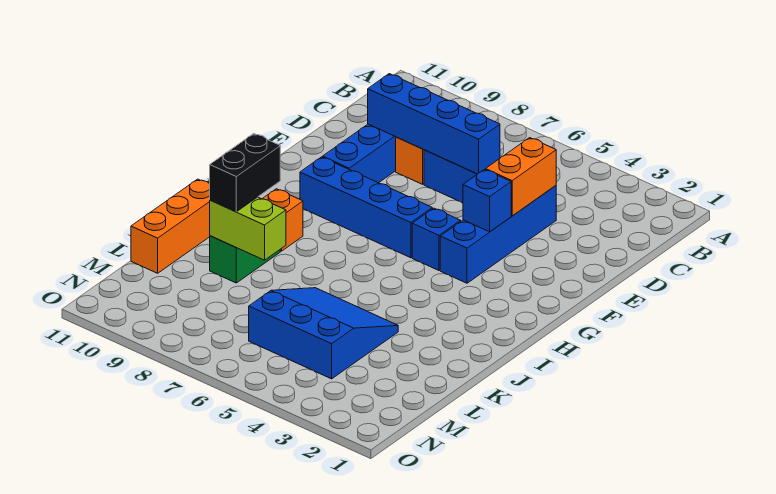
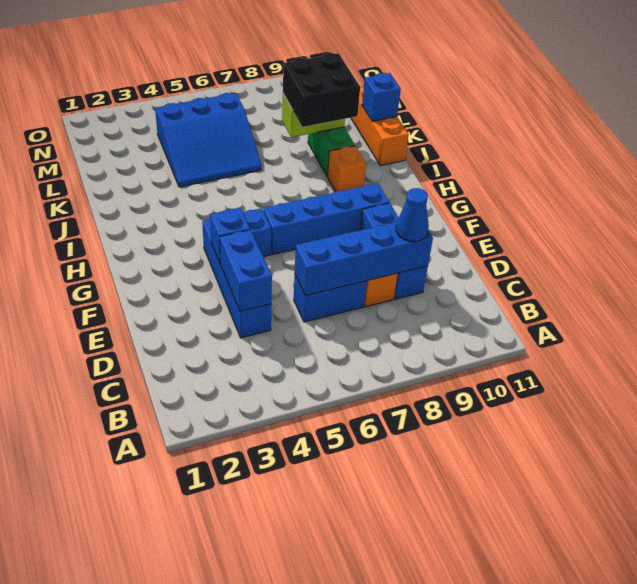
orange 1x2 brick [486,138,556,216] -> blue 1x2 brick [220,230,272,311]
none -> blue 1x1 cone [396,188,429,242]
black 1x2 brick [210,134,280,212] -> black 2x2 brick [283,53,360,127]
none -> blue 1x1 brick [362,73,401,121]

